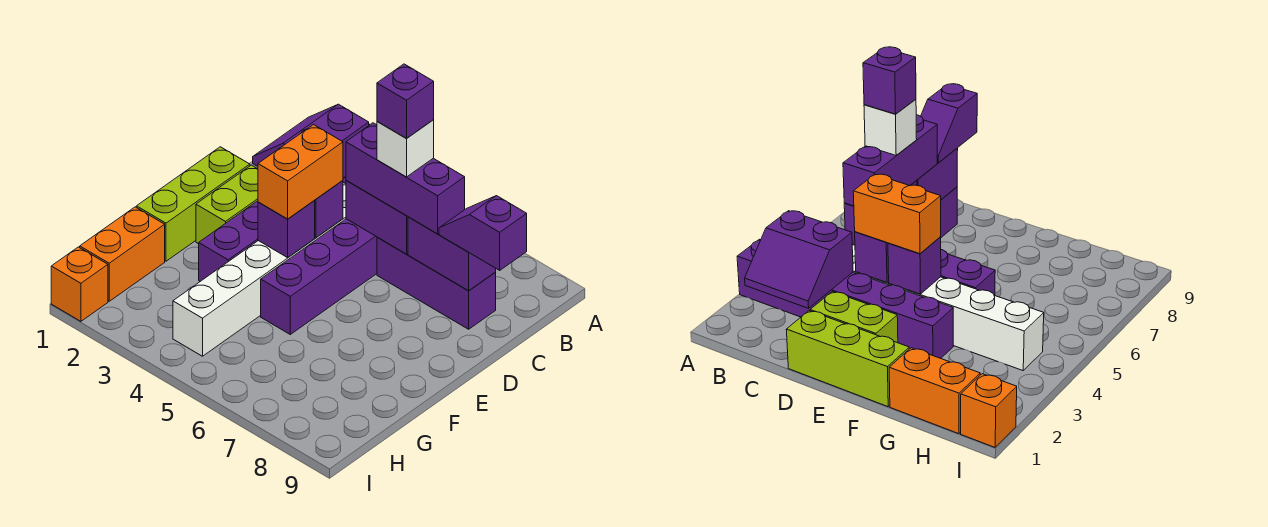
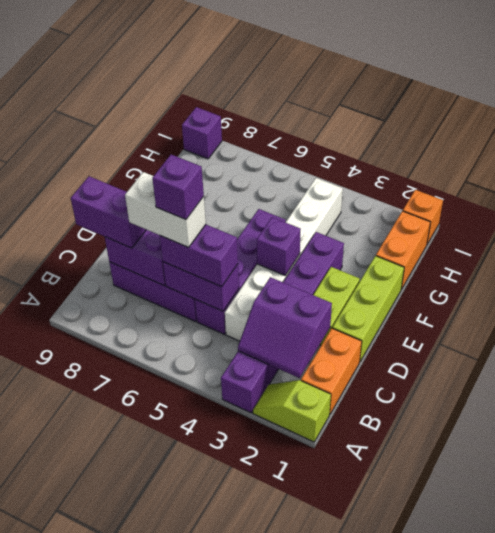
none -> lime 1x2 slope [253,380,331,442]
purple 2x2 slope [253,104,369,178] -> purple 2x2 slope turned to [238,277,332,378]
purple 1x3 brick [346,123,465,234] -> purple 1x2 brick [160,225,238,287]
white 1x1 brick [377,120,434,177] -> white 1x2 brick [125,172,206,247]
purple 1x2 slope [439,196,527,270] -> purple 1x2 brick [71,176,146,248]
purple 1x1 brick [315,180,343,238] -> purple 1x1 brick moved to [182,107,222,159]
orange 1x2 brick [258,125,343,219] -> orange 1x2 brick moved to [301,328,362,415]

